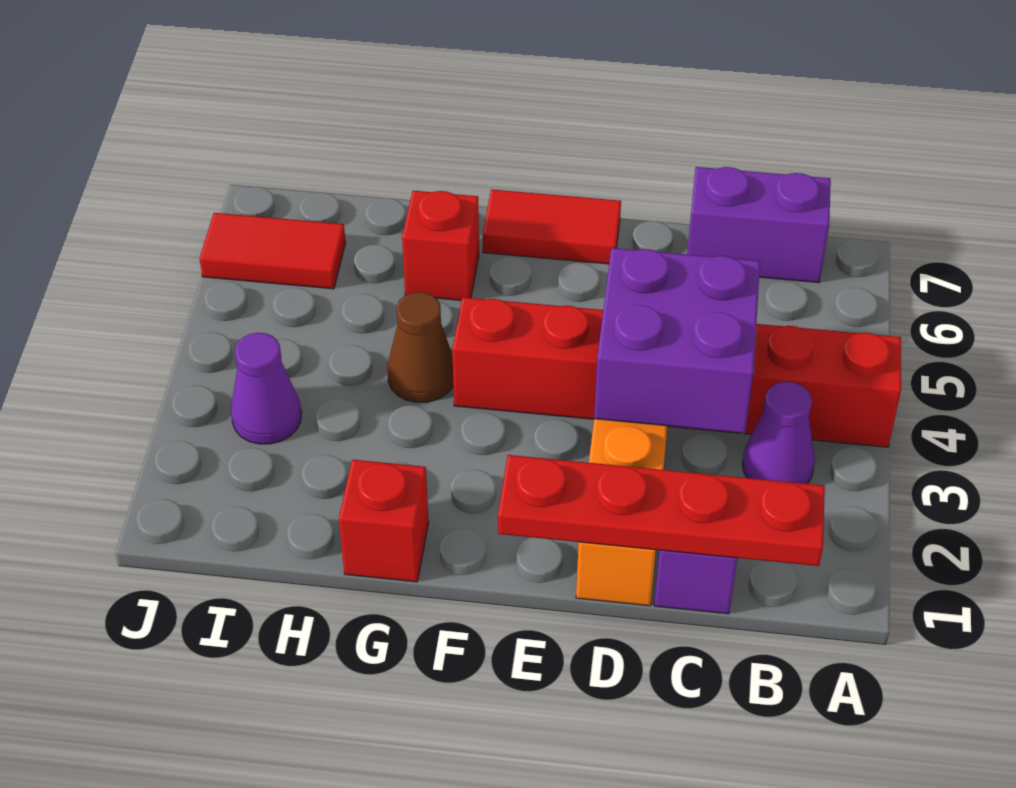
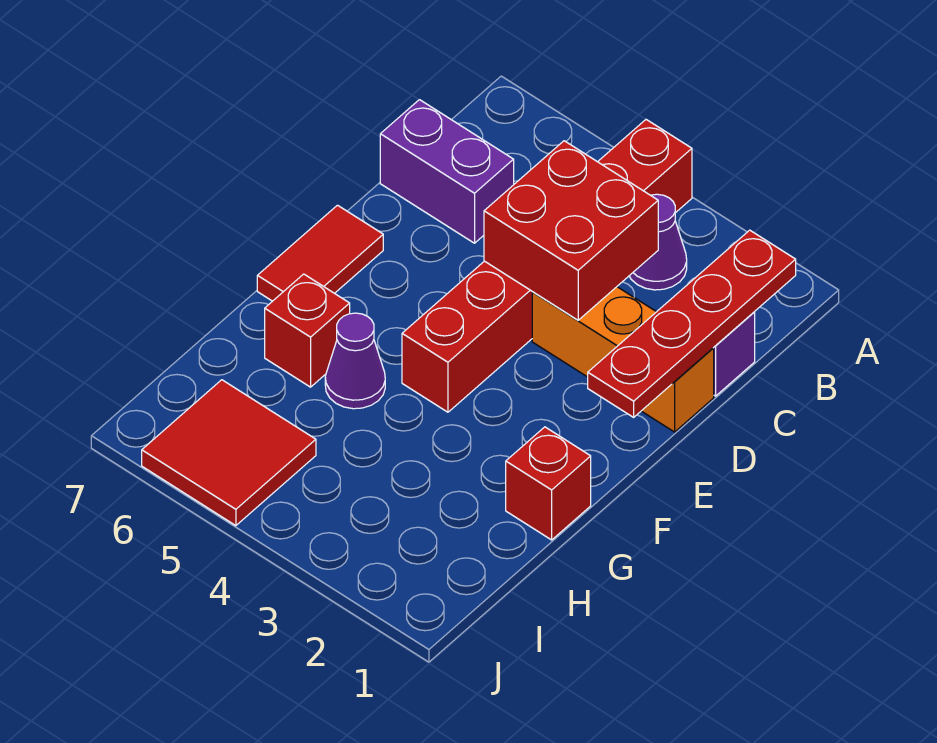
purple 1x2 brick [687,167,831,283] -> purple 1x2 brick turned to [380,100,514,243]
purple 2x2 brick [594,248,760,433] -> red 2x2 brick [484,141,658,320]
brown 1x1 cone [388,292,453,402] -> none
purple 1x1 cone [231,333,301,444] -> purple 1x1 cone moved to [325,313,385,409]
red 1x2 tile [199,213,346,289] -> red 2x2 tile [142,380,316,526]

